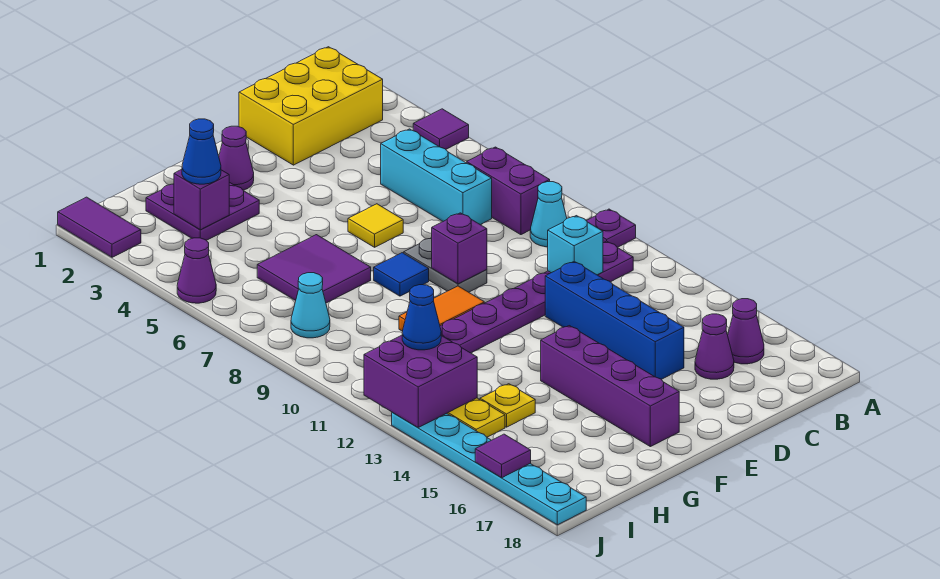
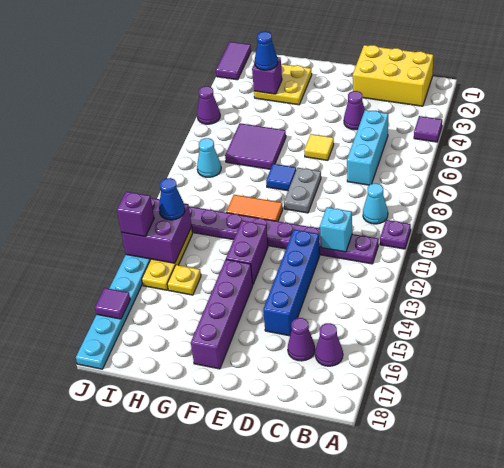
purple 1x2 brick [467,147,550,235] -> purple 1x2 brick moved to [226,221,268,284]
purple 1x1 brick [432,213,487,284] -> purple 1x1 brick moved to [117,192,154,237]
purple 1x1 cone [219,126,254,190] -> purple 1x1 cone moved to [344,91,365,130]
purple 2x2 plate [146,182,259,240] -> yellow 2x2 plate [254,64,312,105]

